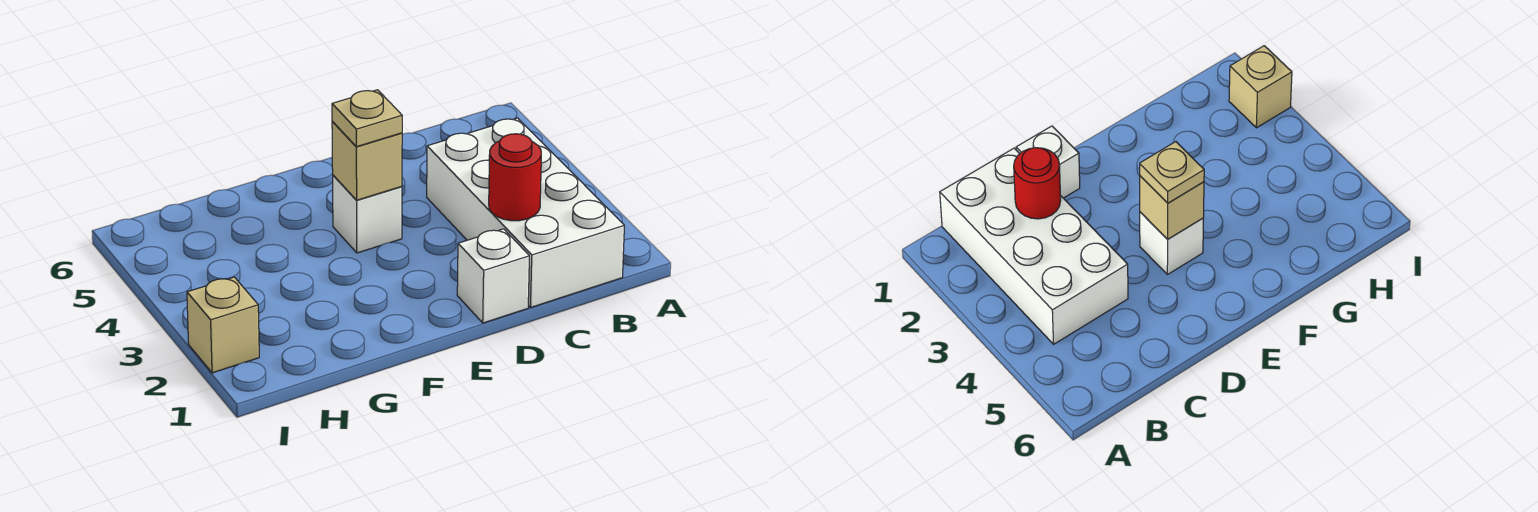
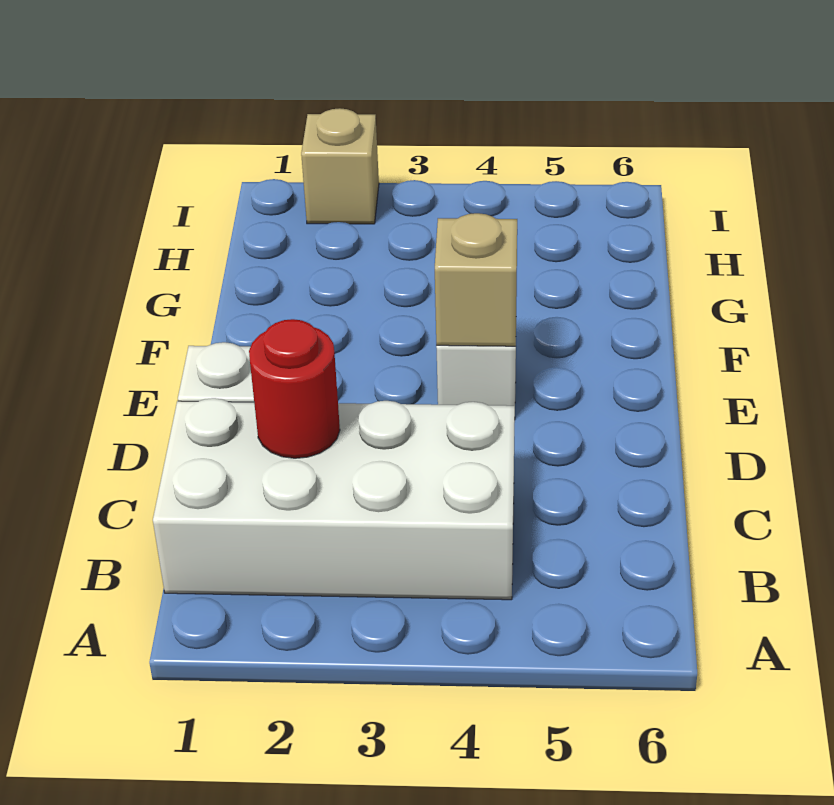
tan 1x1 plate [332,90,402,147] -> none

